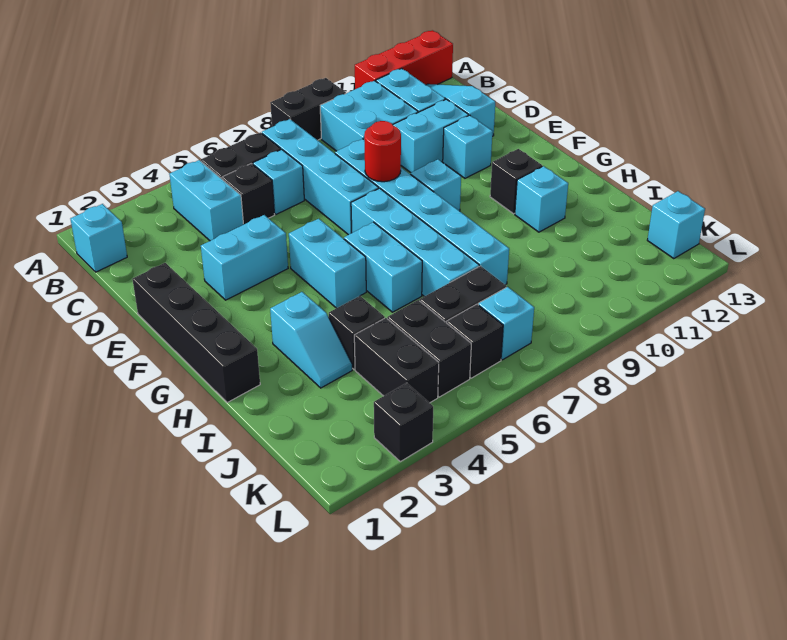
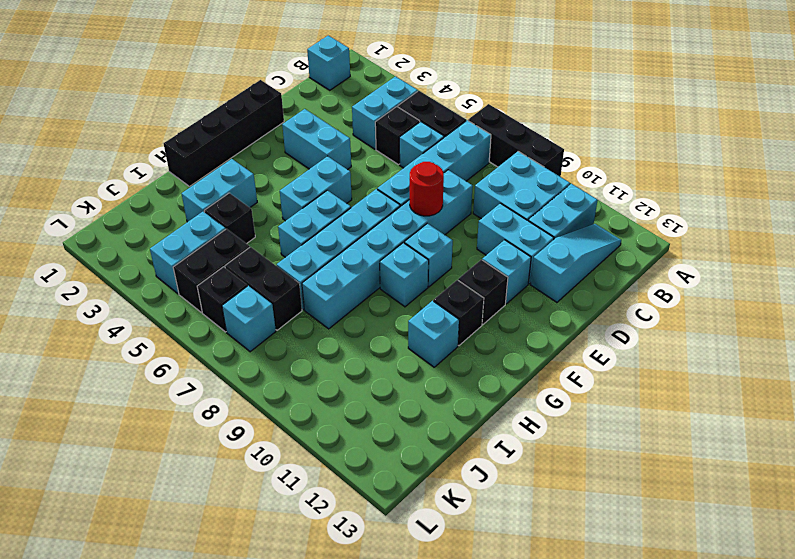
black 1x2 brick [270,78,346,140] -> black 1x3 brick [468,104,564,177]
red 1x3 brick [355,30,453,89] -> none
cyan 1x2 slope [270,292,352,388] -> cyan 1x2 brick [182,159,257,222]
black 1x2 brick [354,318,439,403] -> cyan 1x2 brick [150,212,225,294]
cyan 1x1 brick [647,191,705,259] -> cyan 1x1 brick moved to [380,243,429,307]
black 1x1 brick [374,383,433,462] -> black 1x1 brick moved to [458,260,508,324]

